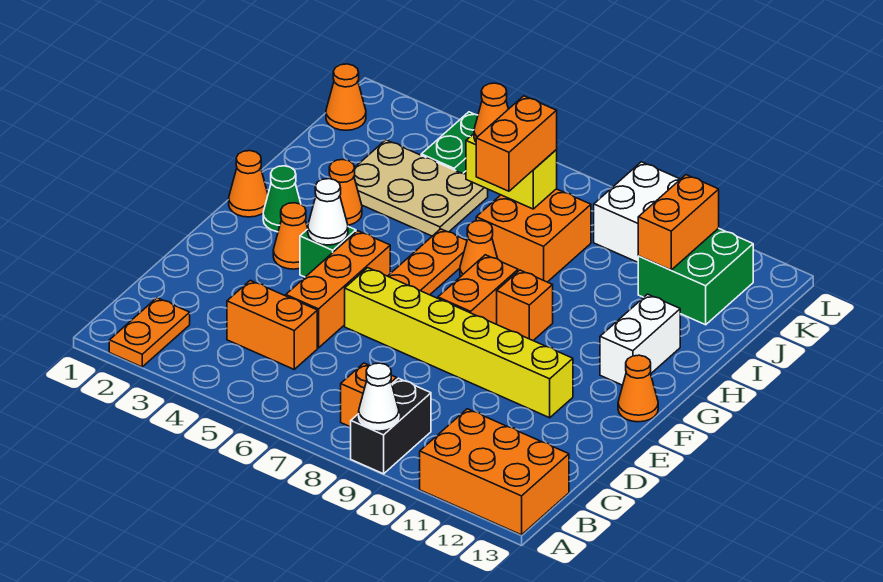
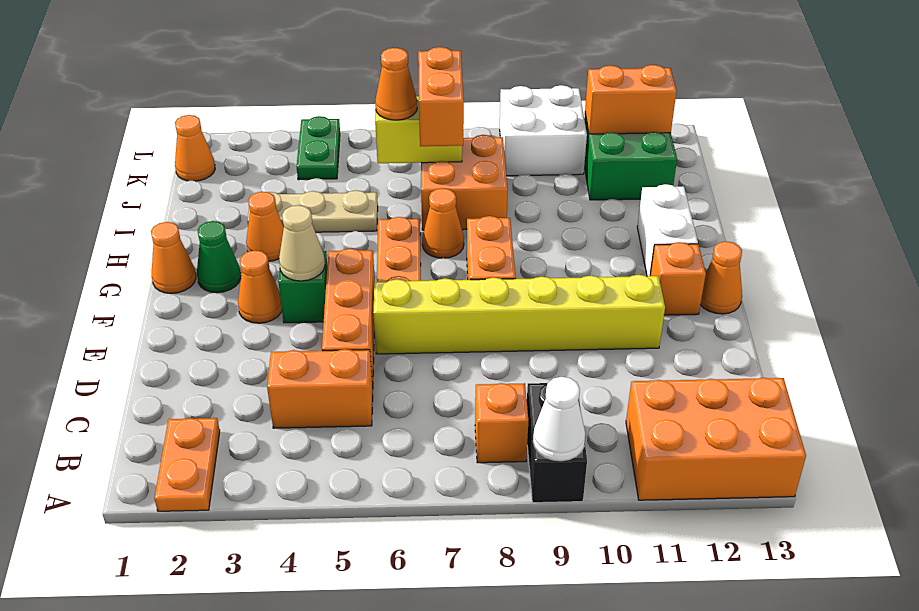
white 1x1 cone [308,179,348,245] -> tan 1x1 cone [279,205,325,281]
orange 1x1 brick [497,270,553,341] -> orange 1x1 brick moved to [650,242,706,315]
tan 2x3 plate [354,140,488,236] -> tan 1x3 plate [247,190,378,232]
orange 1x2 brick [638,175,719,270] -> orange 1x2 brick turned to [585,65,676,134]

